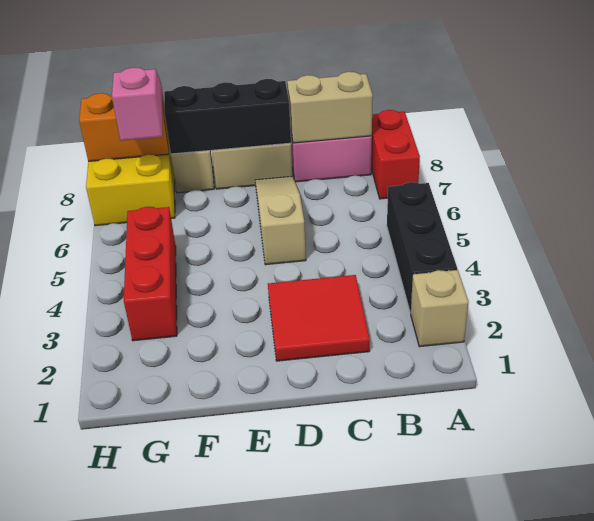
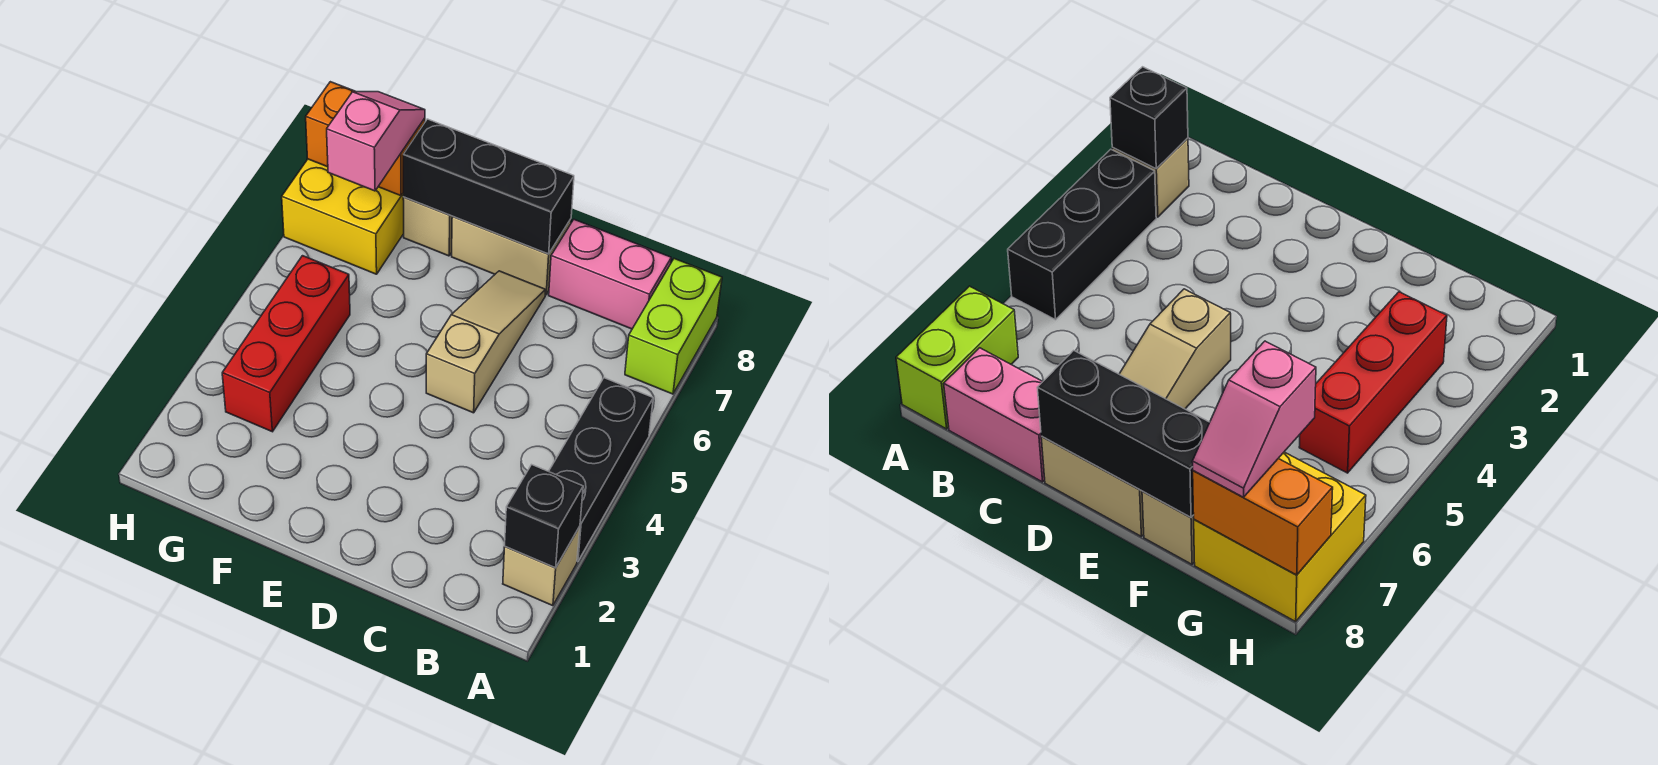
none -> black 1x1 brick [505,465,583,568]
red 1x2 brick [371,110,420,199] -> lime 1x2 brick [625,259,722,394]
tan 1x2 brick [287,72,373,143] -> none
red 2x2 tile [268,275,370,361] -> none

